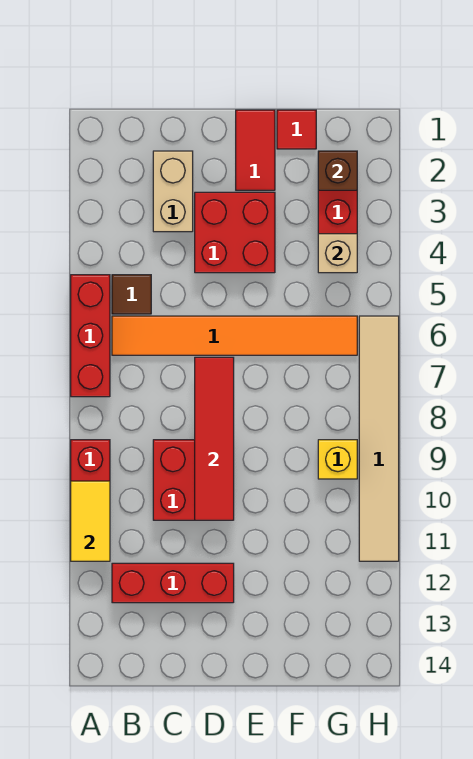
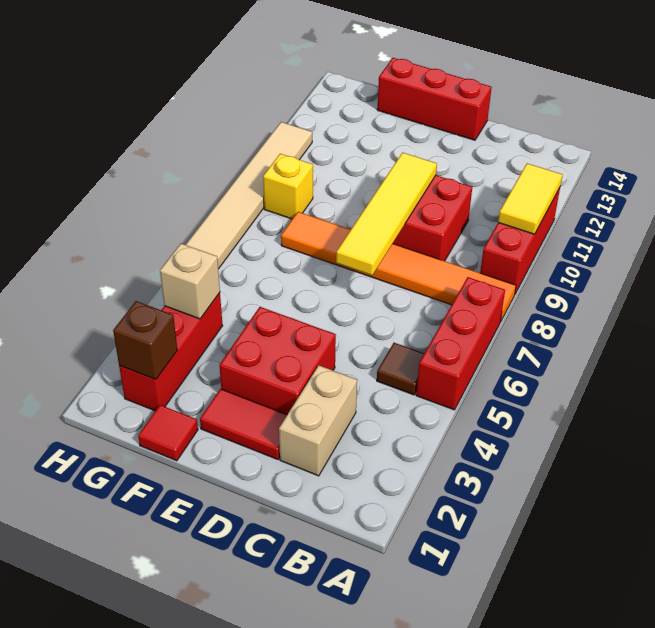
orange 1x6 tile [112,316,357,355] -> orange 1x6 tile moved to [281,212,516,322]
red 1x3 brick [112,563,234,603] -> red 1x3 brick moved to [377,58,492,140]
red 1x4 tile [195,357,234,520] -> yellow 1x4 tile [336,153,437,275]
red 1x2 tile [236,110,275,190] -> red 1x2 tile turned to [200,389,287,460]

